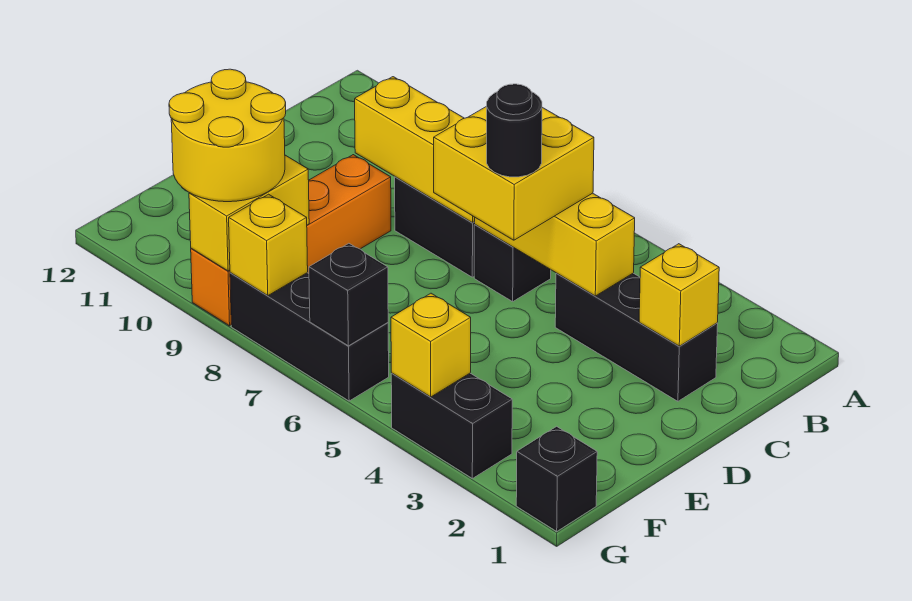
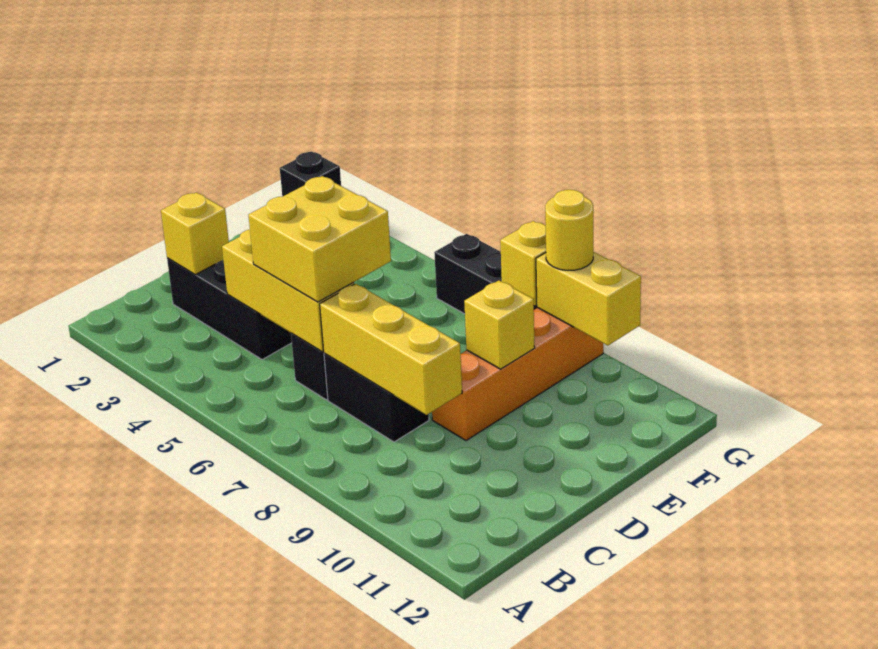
black 1x1 round brick [487,84,542,177] -> none
yellow 1x2 brick [189,155,309,271] -> yellow 1x2 brick turned to [536,252,641,346]
yellow 2x2 round brick [169,69,286,202] -> yellow 1x1 round brick [545,190,593,270]
black 1x2 brick [391,373,512,478] -> none
yellow 1x1 brick [391,293,471,397] -> yellow 1x1 brick moved to [464,280,535,369]
black 1x1 brick [309,243,388,346] -> none

